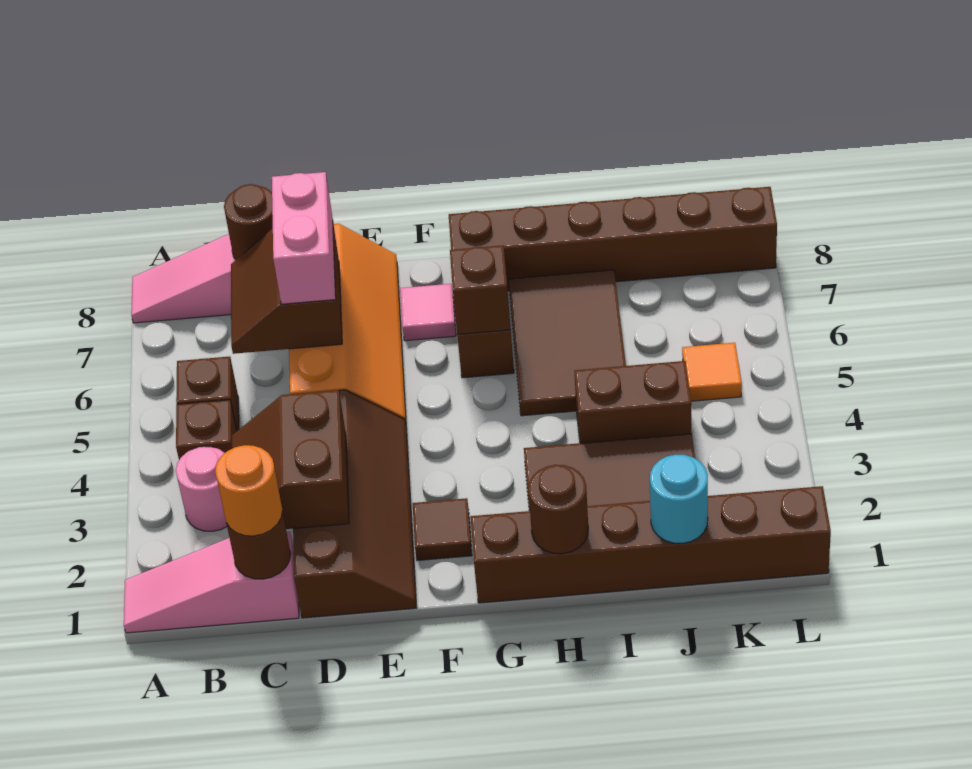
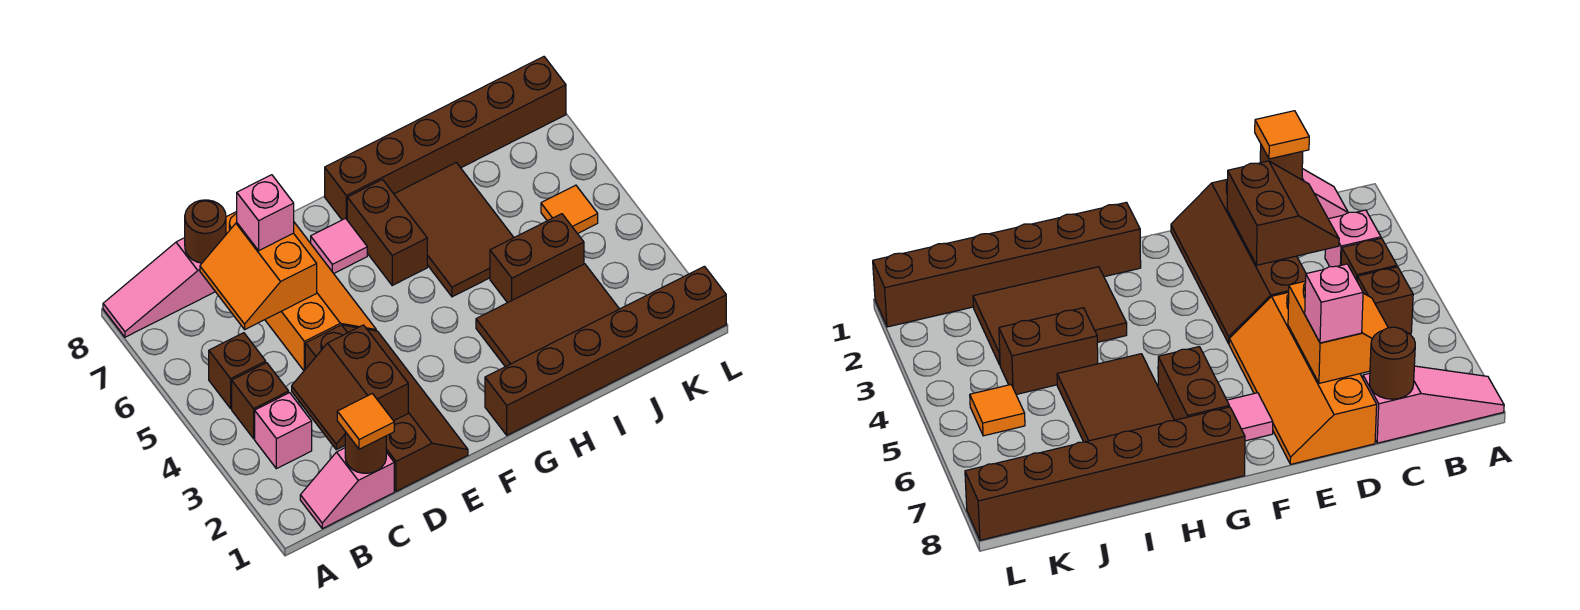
pink 1x3 slope [124,532,299,633] -> pink 1x2 slope [300,448,394,529]
pink 1x1 round brick [176,446,227,531] -> pink 1x1 brick [255,393,312,469]
orange 1x1 round brick [215,445,283,536] -> orange 1x1 tile [337,394,394,449]
brown 2x2 slope [231,224,342,354] -> orange 2x2 slope [200,223,317,329]
pink 1x2 brick [272,172,336,304] -> pink 1x1 brick [237,175,294,250]
brown 1x1 tile [413,498,472,561] -> none
brown 1x1 brick [450,245,511,335] -> none
brown 1x1 round brick [528,465,588,554] -> none
cyan 1x1 round brick [650,455,708,543] -> none

